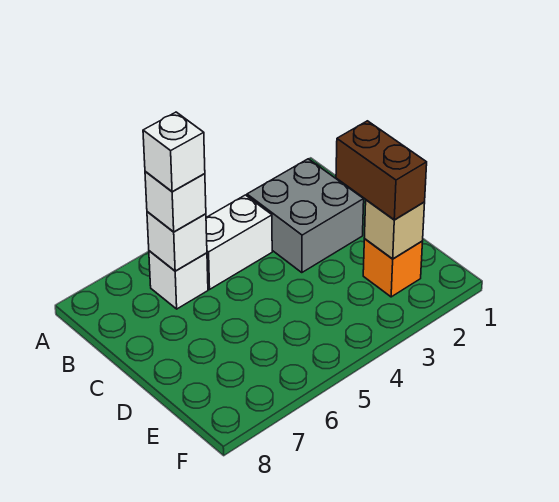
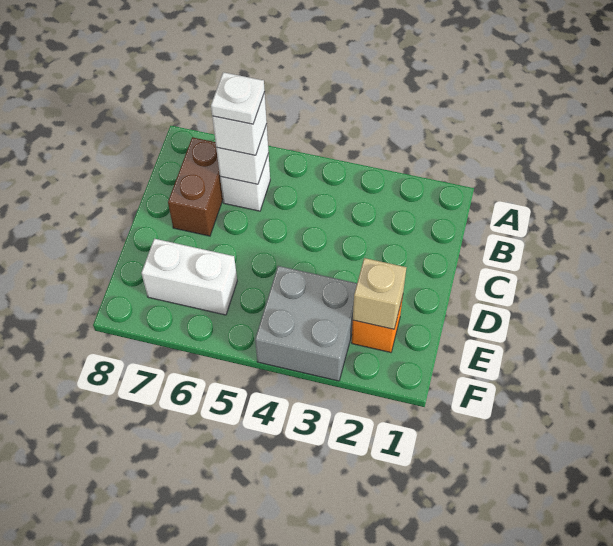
grey 2x2 brick [247,159,364,273] -> grey 2x2 brick moved to [255,266,357,381]
white 1x2 brick [206,195,272,289] -> white 1x2 brick moved to [141,239,237,315]
white 1x1 brick [143,112,205,191] -> white 1x1 plate [211,72,265,124]
brown 1x2 brick [336,121,427,220] -> brown 1x2 brick moved to [168,137,223,236]

